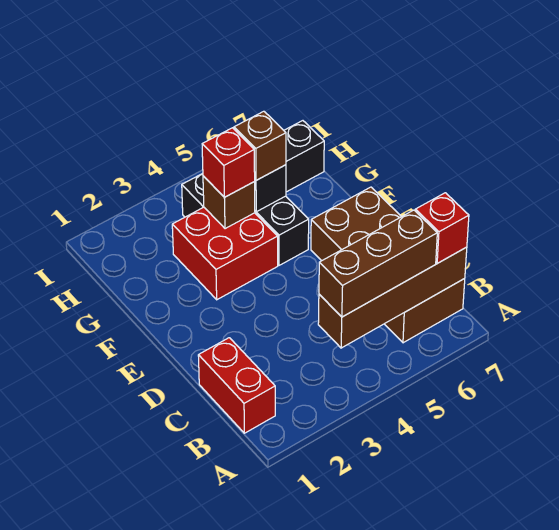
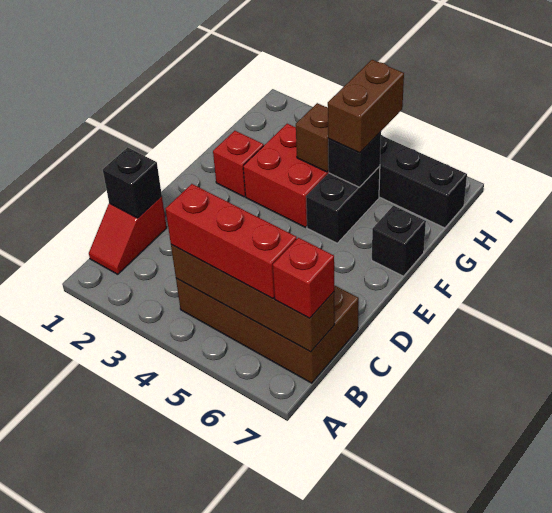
red 1x2 brick [198,338,275,433] -> red 1x2 slope [89,196,167,274]
brown 1x3 brick [319,210,437,317] -> red 1x3 brick [166,184,297,299]
brown 2x4 brick [311,187,465,343] -> brown 2x4 brick turned to [176,278,359,383]
none -> black 1x1 brick [103,147,162,218]
none -> black 1x1 brick [372,206,426,276]
red 1x1 brick [202,128,255,197] -> red 1x1 brick moved to [213,131,264,197]
brown 1x1 brick [234,111,286,180] -> brown 1x2 brick [328,60,404,153]

